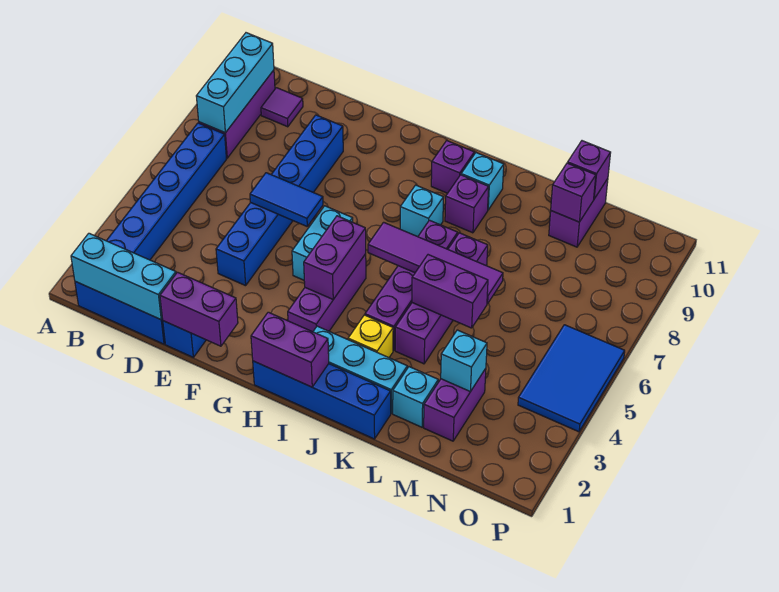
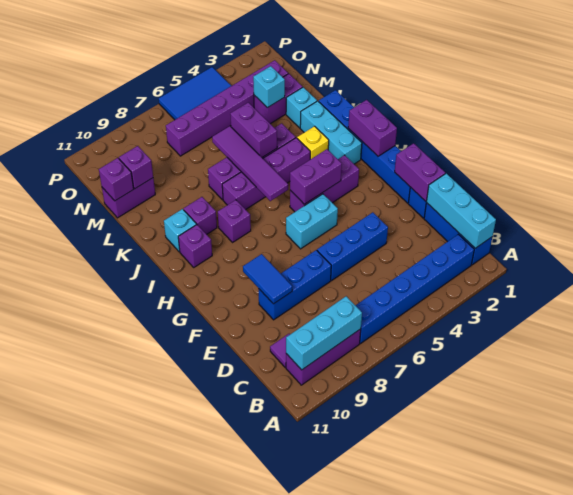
blue 1x2 tile [250,173,323,226] -> blue 1x2 tile moved to [243,254,292,304]
blue 1x4 brick [253,361,391,439] -> blue 1x6 brick [319,90,410,203]
cyan 1x1 brick [400,185,444,237] -> purple 1x1 brick [218,200,251,242]
none -> purple 1x6 brick [166,60,288,156]

